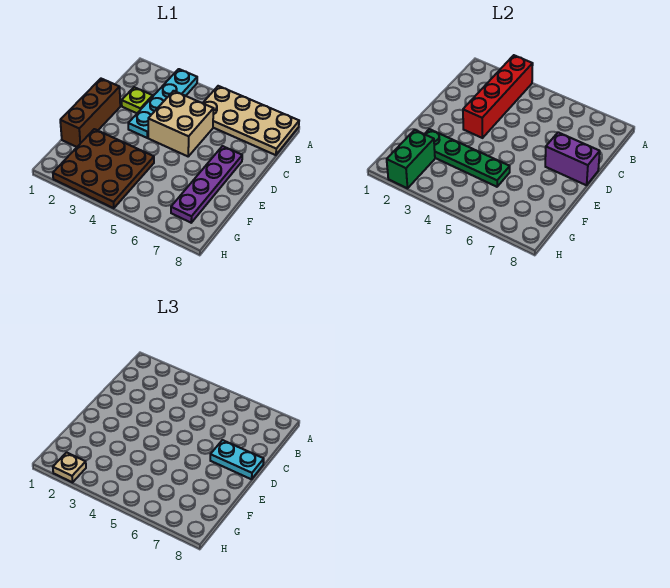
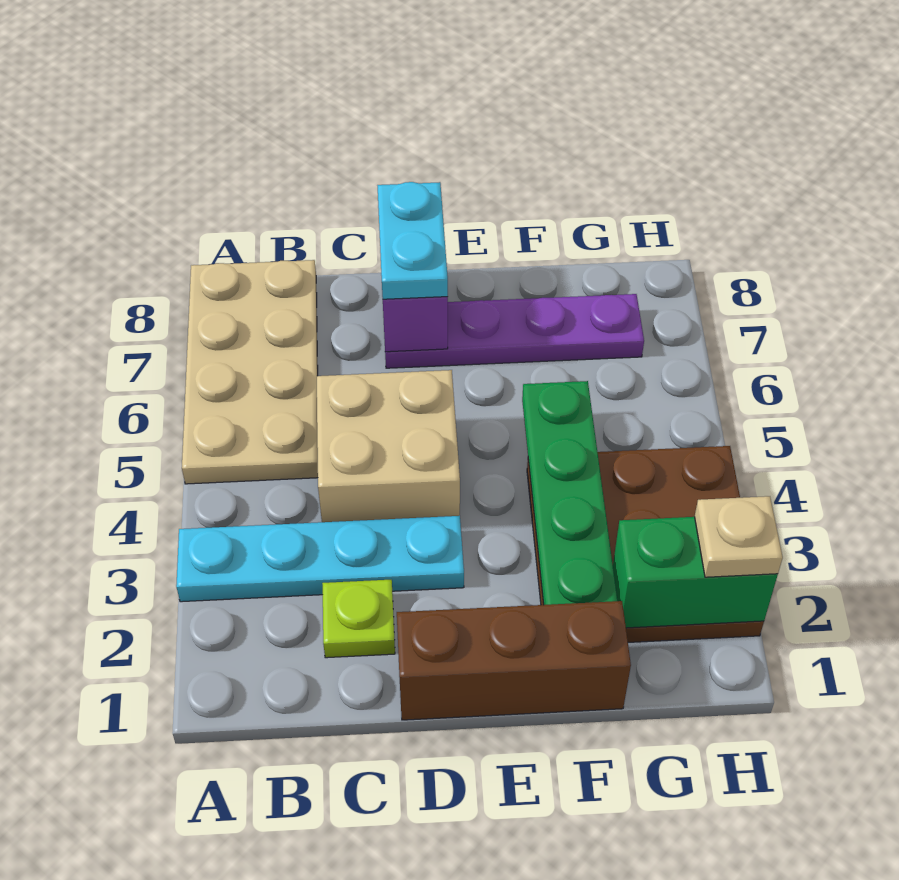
red 1x4 brick [463,55,533,138] -> none

